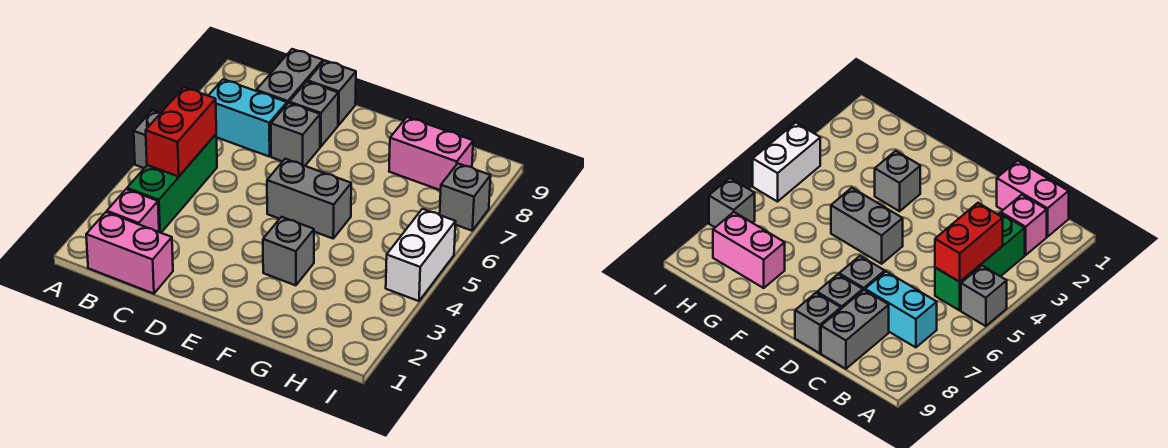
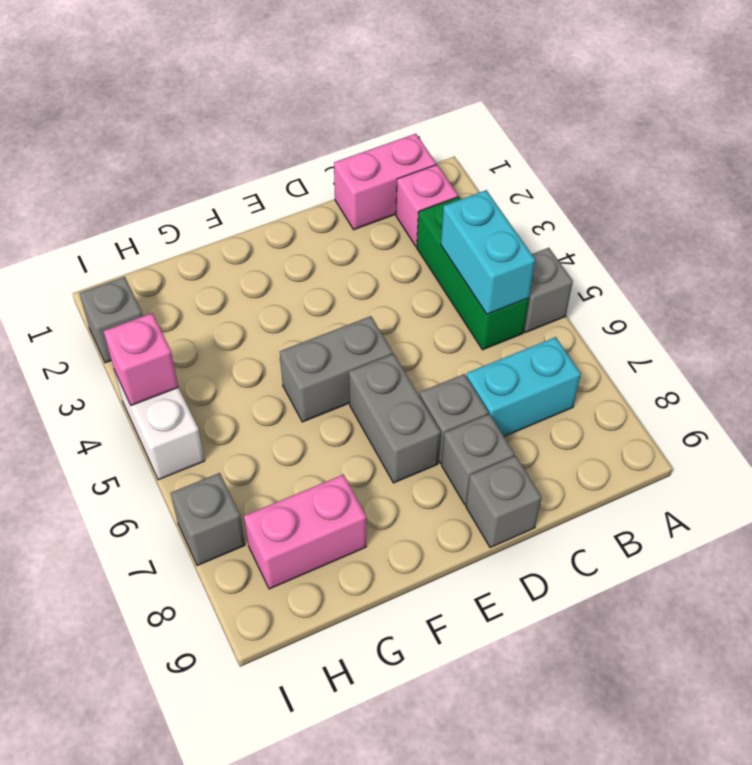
red 1x2 brick [146,87,216,177] -> cyan 1x2 brick [441,190,535,314]
grey 1x2 brick [256,49,323,104] -> grey 1x2 brick moved to [349,354,441,483]
grey 1x1 brick [263,217,314,285] -> grey 1x1 brick moved to [79,277,143,363]
none -> pink 1x1 brick [104,313,178,405]

